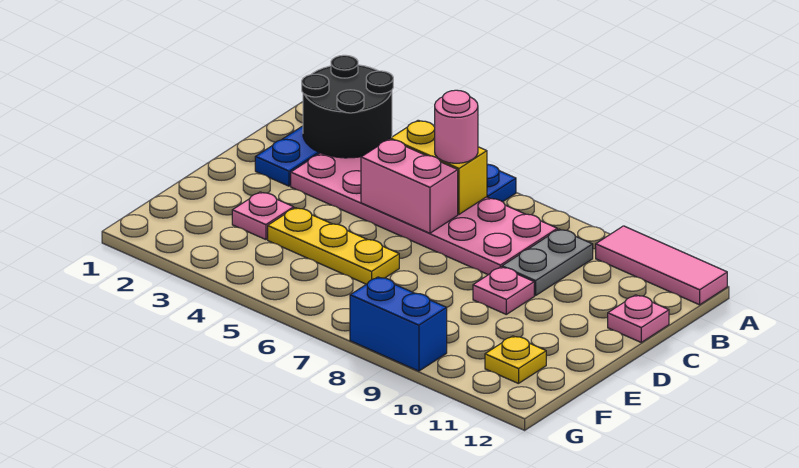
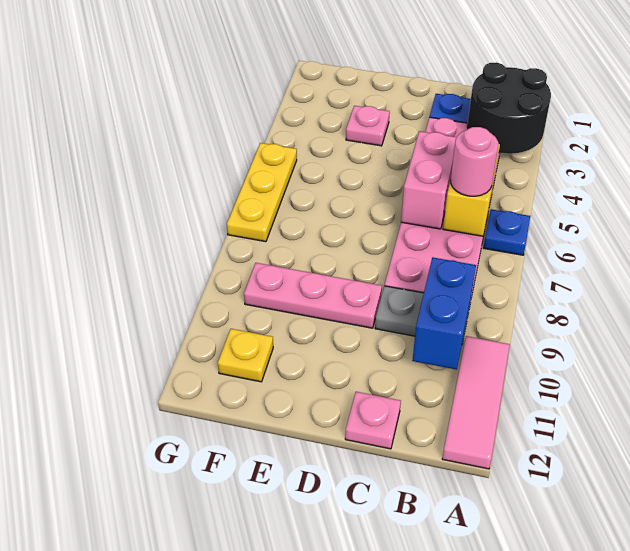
pink 1x1 plate [473,267,534,314] -> pink 1x3 plate [244,263,382,328]
yellow 1x3 plate [268,208,399,284] -> yellow 1x3 plate moved to [227,143,297,242]
blue 1x2 brick [350,277,447,371] -> blue 1x2 brick moved to [412,257,476,370]

